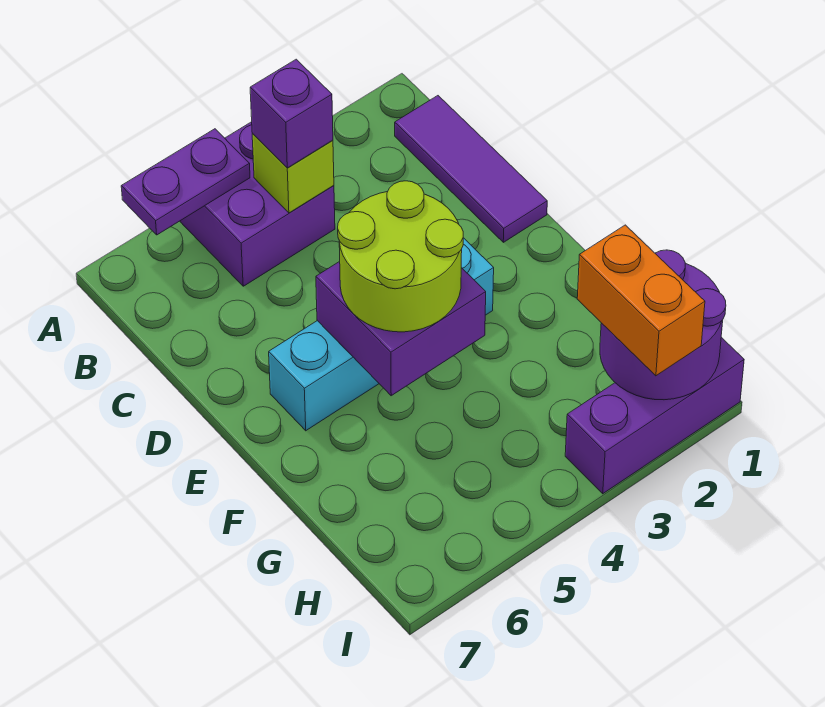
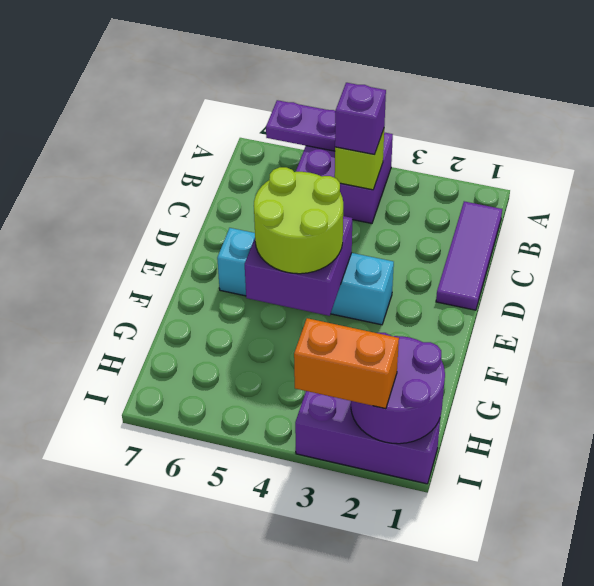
orange 1x2 brick [577,225,705,376] -> orange 1x2 brick turned to [294,318,399,409]

